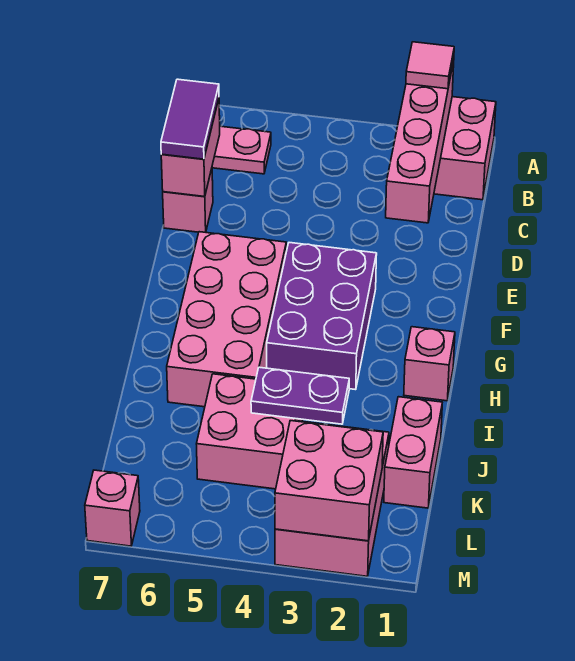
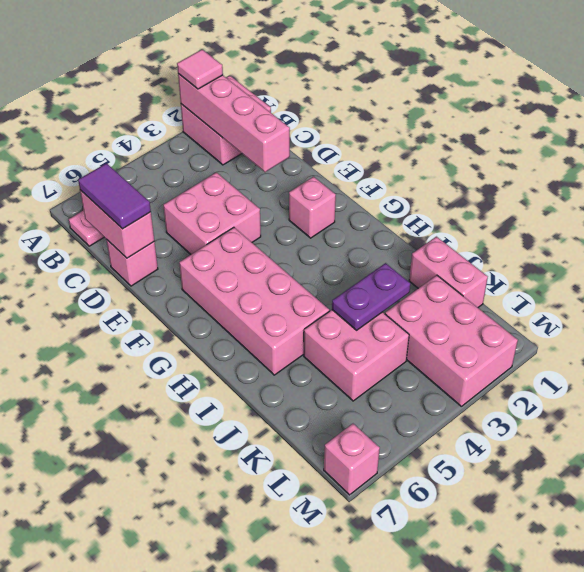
purple 2x3 brick [267,243,377,390] -> none
pink 1x1 brick [404,327,455,401] -> pink 1x1 brick moved to [289,177,336,238]
pink 2x2 brick [275,421,383,541] -> pink 2x2 brick moved to [163,172,261,254]

